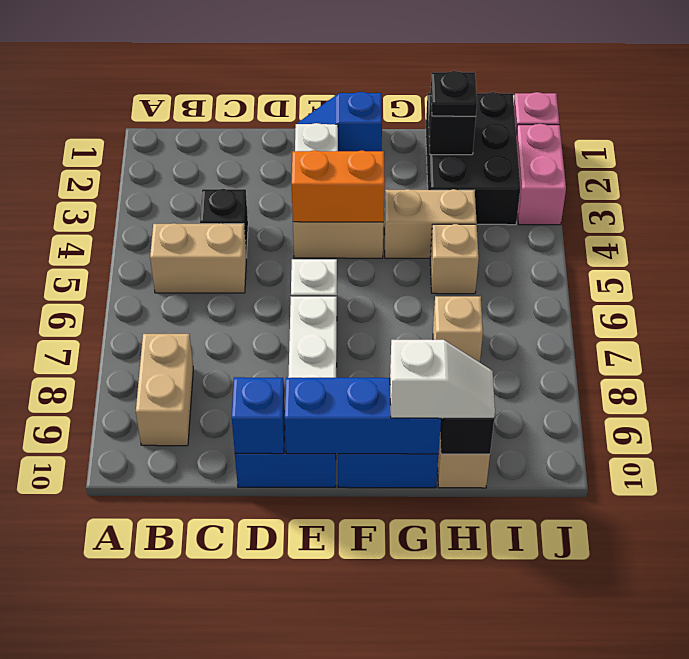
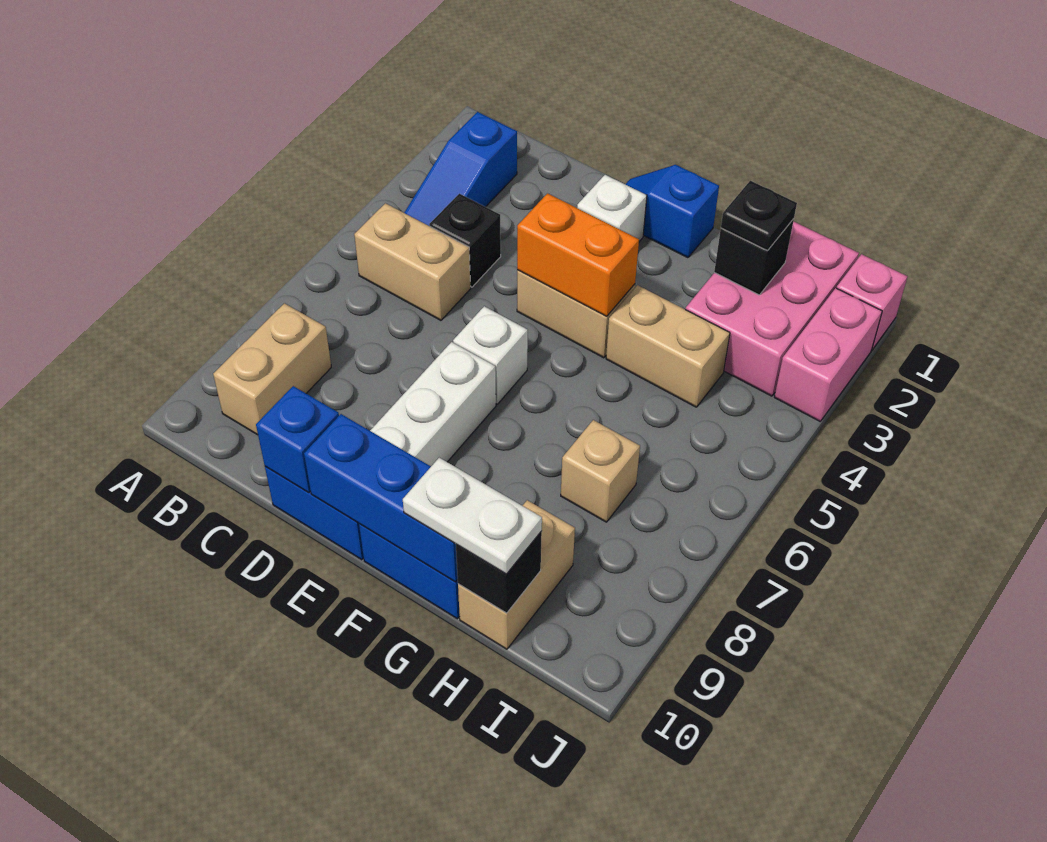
none -> blue 1x3 slope [404,112,517,226]
white 1x2 slope [390,340,495,418] -> white 1x2 plate [403,458,542,574]
black 2x3 brick [426,92,520,225] -> pink 2x3 brick [685,221,859,396]
tan 1x1 brick [430,224,479,294] -> none

